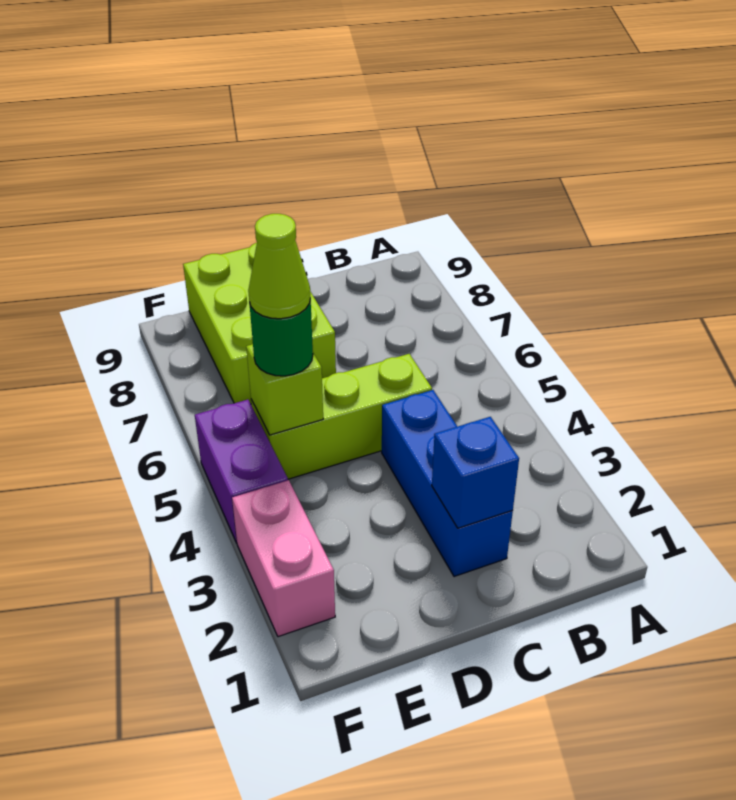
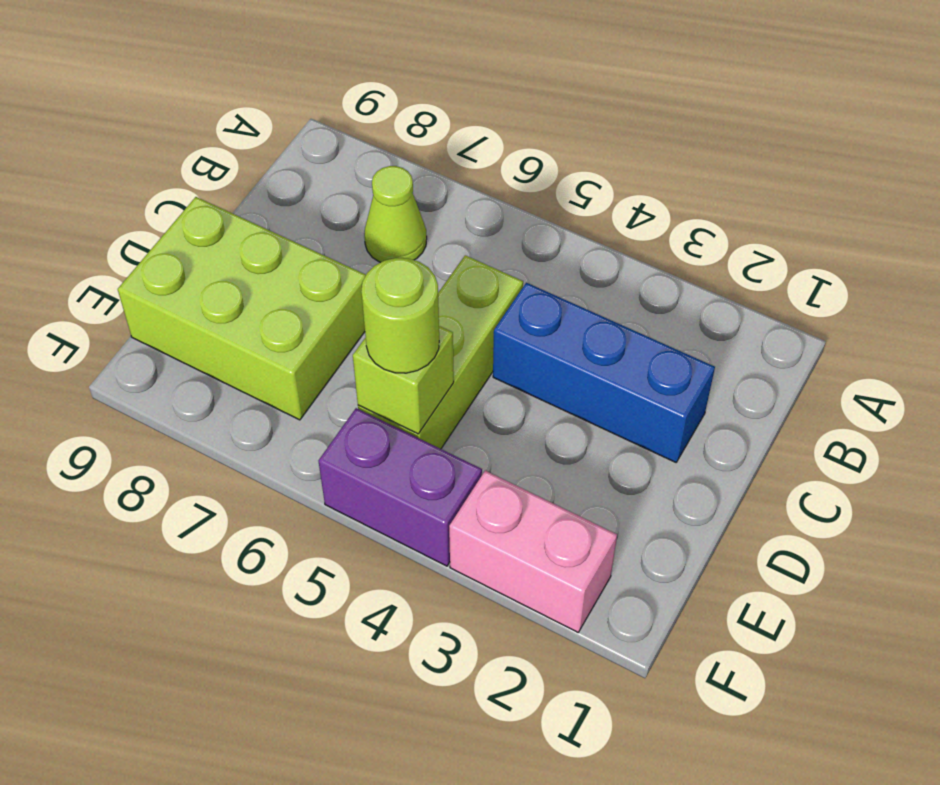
blue 1x1 brick [432,417,519,528] -> none
green 1x1 round brick [249,298,313,376] -> lime 1x1 round brick [361,258,439,373]
lime 1x1 cone [248,214,310,319] -> lime 1x1 cone moved to [364,166,427,263]

